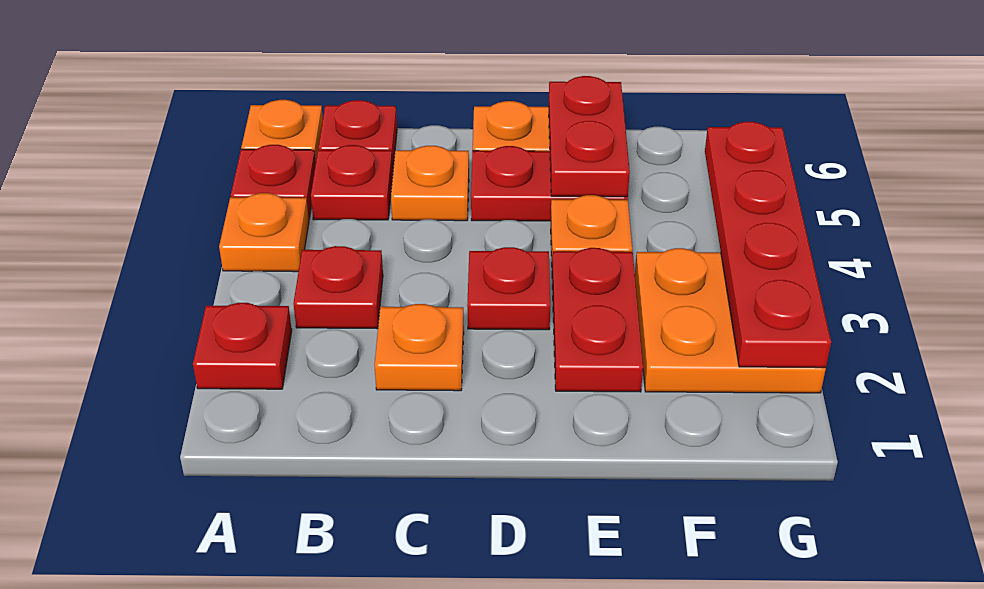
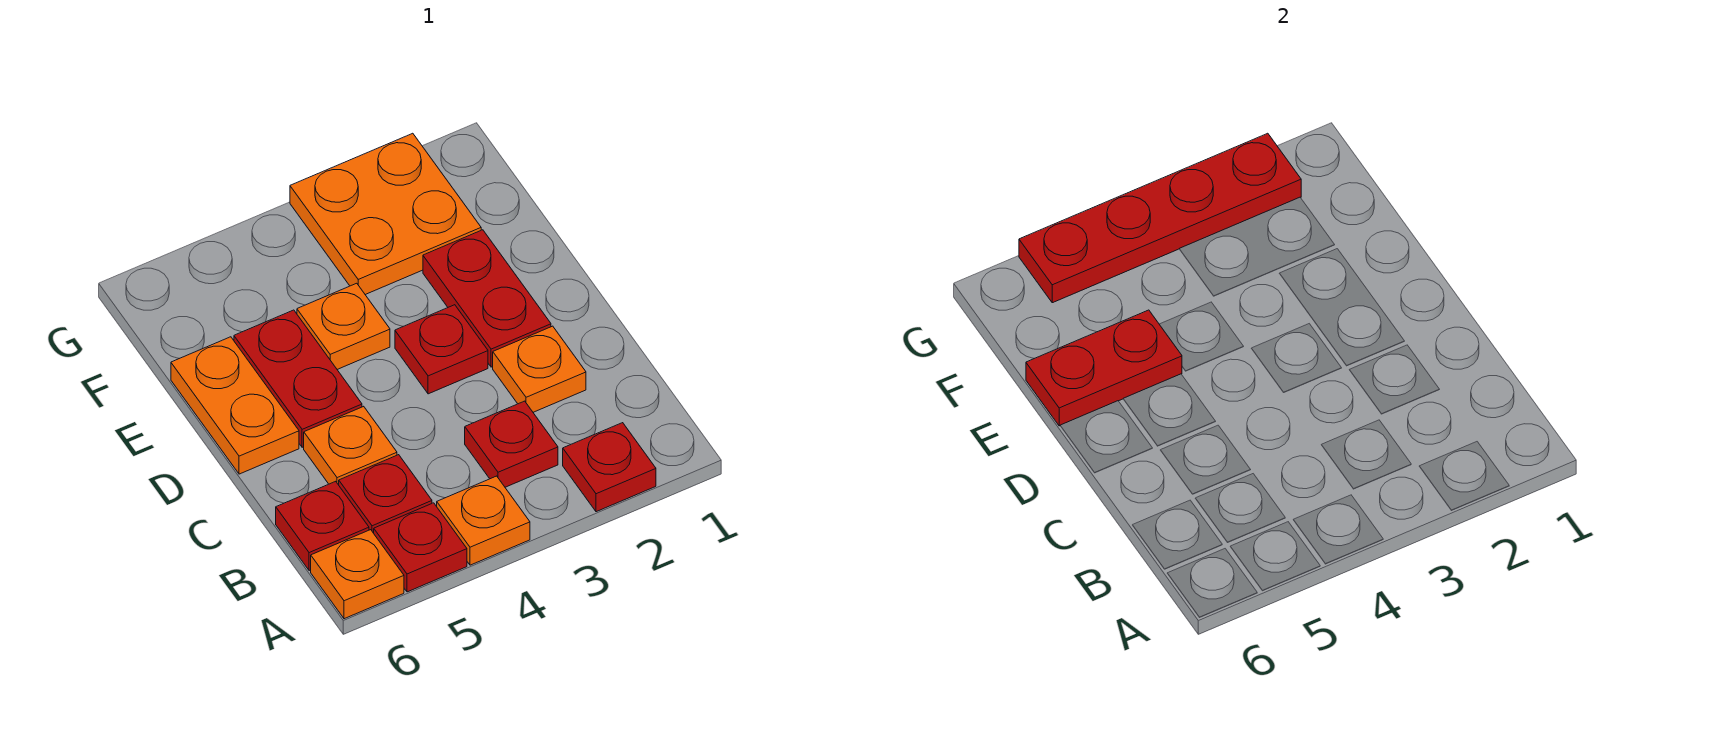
red 1x2 plate [552,248,643,392] -> red 1x2 plate turned to [423,230,551,367]

